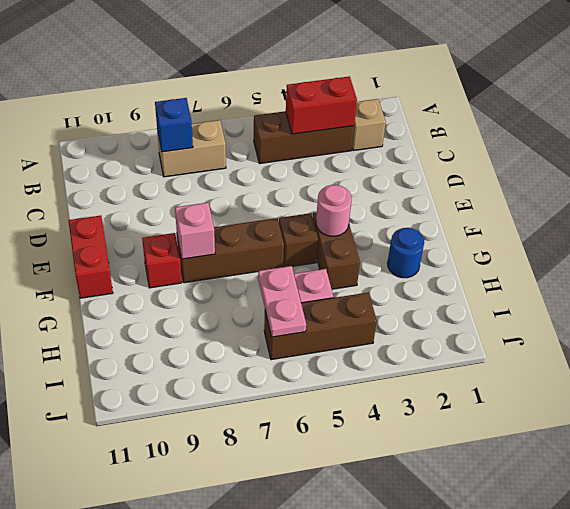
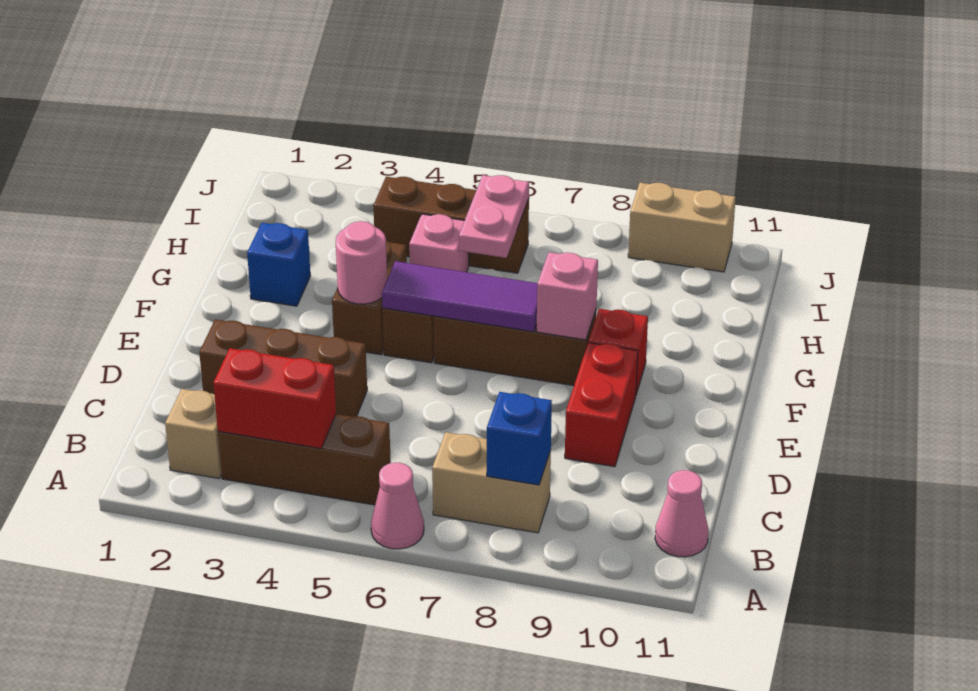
none -> pink 1x1 cone [371,463,424,549]
none -> pink 1x1 cone [655,470,708,557]
none -> brown 1x3 brick [199,320,367,417]
red 1x2 brick [68,216,113,298] -> red 1x2 brick moved to [565,343,638,467]
none -> purple 1x3 tile [382,261,537,332]
blue 1x1 round brick [388,228,424,278] -> blue 1x1 brick [247,223,310,306]
none -> tan 1x2 brick [628,183,736,272]

